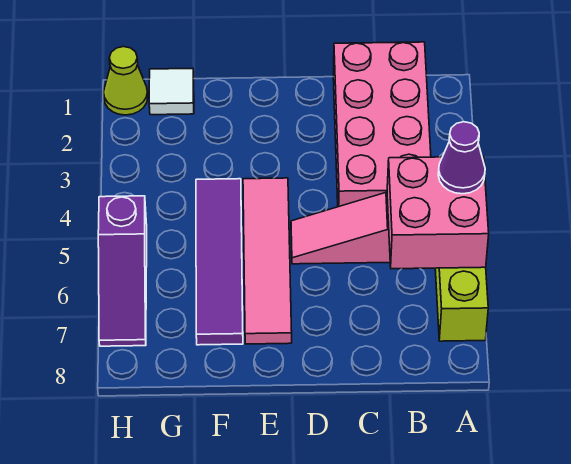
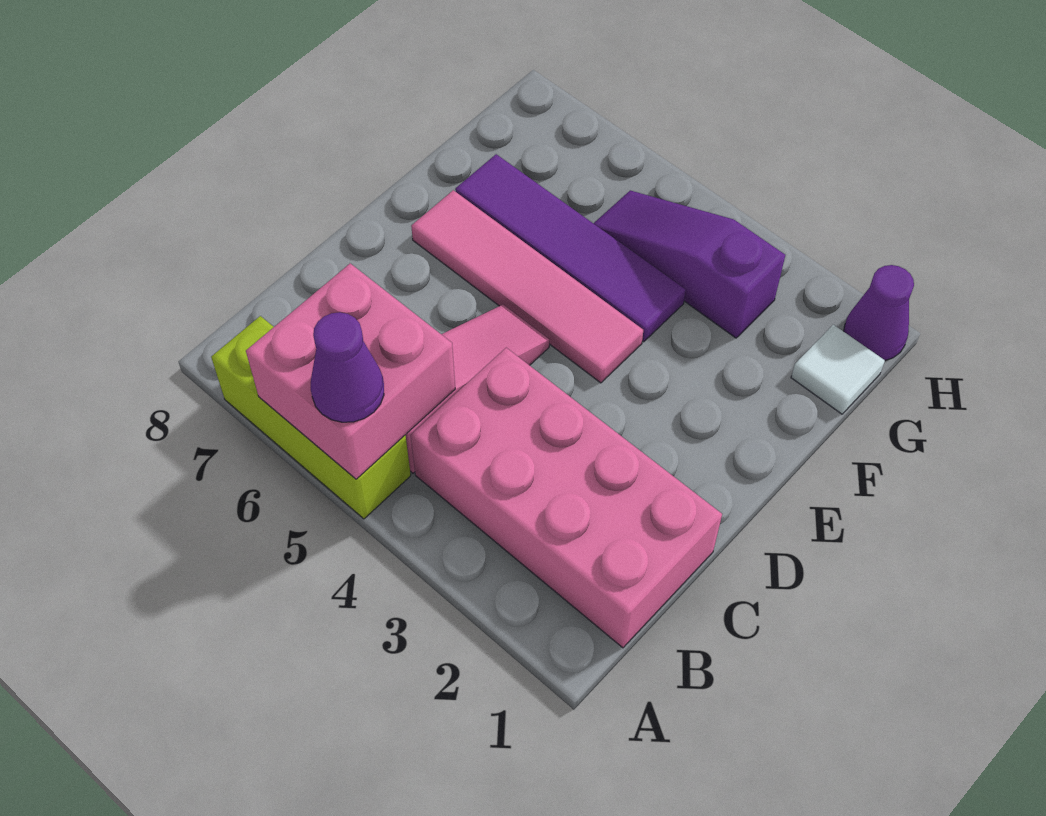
lime 1x1 cone [104,47,148,115] -> purple 1x1 cone [844,265,914,360]
purple 1x3 slope [98,196,147,346] -> purple 1x3 slope moved to [594,190,785,338]

